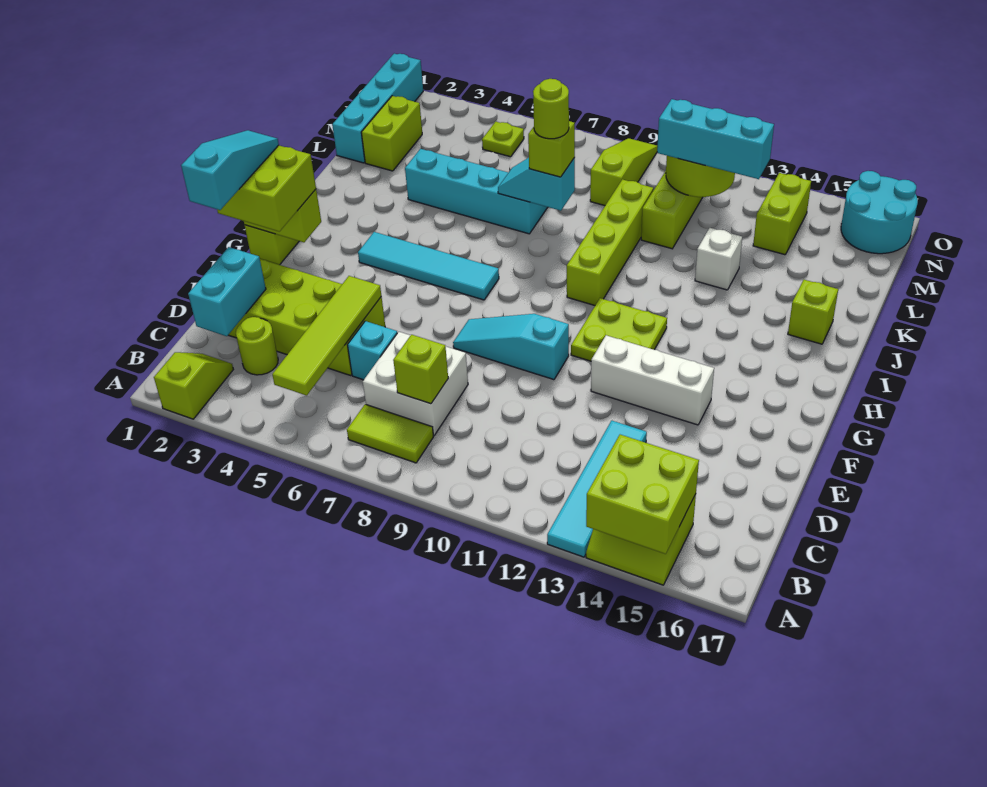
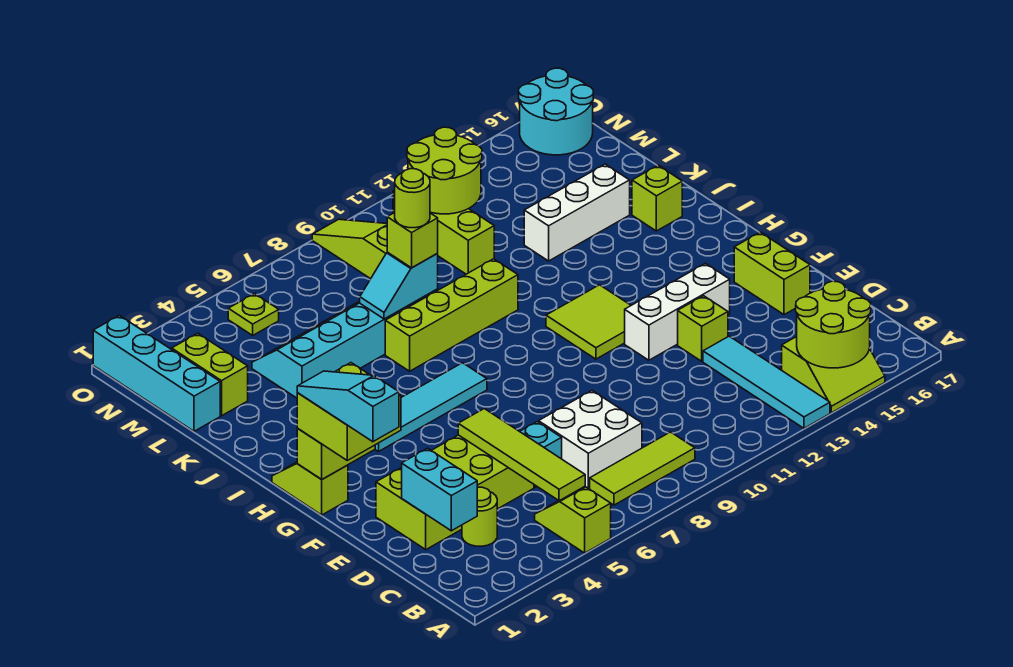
lime 1x2 slope [154,352,233,419] -> lime 1x2 slope moved to [535,487,611,553]
lime 2x2 brick [586,435,699,554] -> lime 2x2 round brick [796,281,871,368]
lime 1x2 tile [347,404,434,463] -> lime 1x3 tile [590,432,695,505]
lime 1x1 brick [393,335,448,404] -> lime 1x1 brick moved to [678,296,728,361]
cyan 1x3 slope [453,314,569,380] -> none
lime 2x2 plate [571,298,667,361] -> lime 2x2 tile [546,285,631,359]
lime 1x4 brick [567,179,653,305] -> lime 1x4 brick turned to [385,259,518,371]
white 1x1 brick [695,228,742,290] -> white 1x3 brick [524,164,630,261]
cyan 1x3 brick [657,99,774,179] -> none
lime 1x2 brick [753,173,811,255] -> lime 1x2 brick moved to [734,232,810,315]

